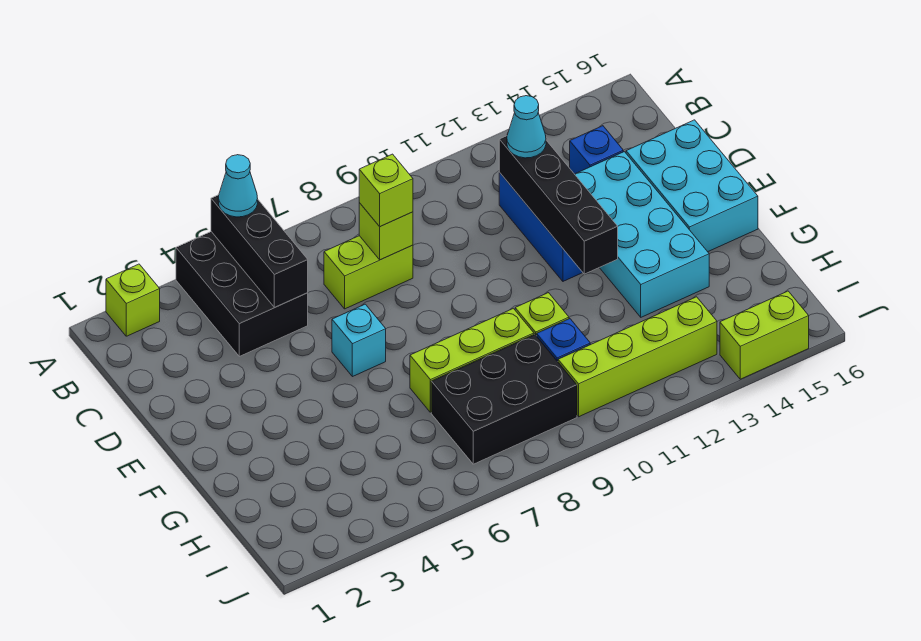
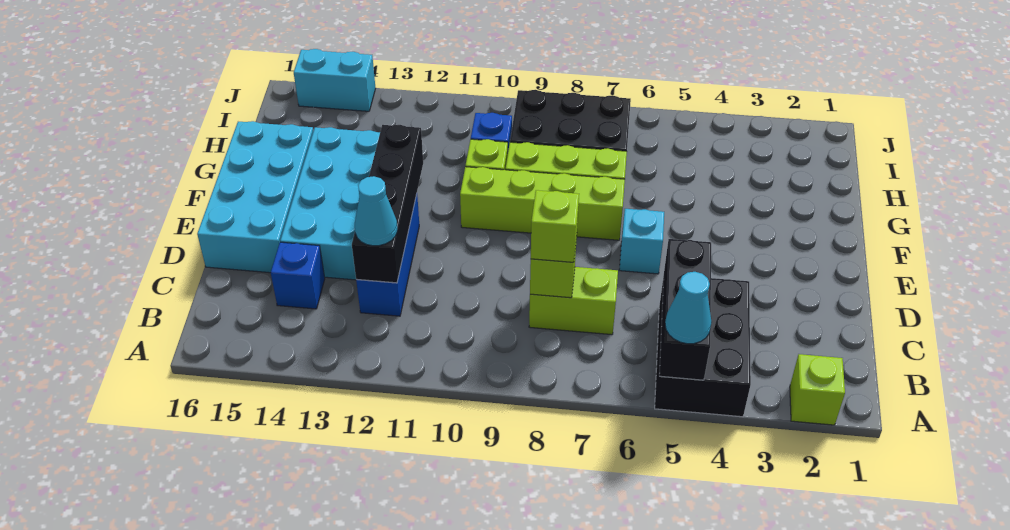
cyan 2x3 brick [626,120,758,252] -> cyan 2x4 brick [197,121,313,273]
lime 1x4 brick [558,297,717,417] -> lime 1x4 brick moved to [460,167,625,240]
lime 1x2 brick [720,291,809,379] -> cyan 1x2 brick [294,49,376,111]

